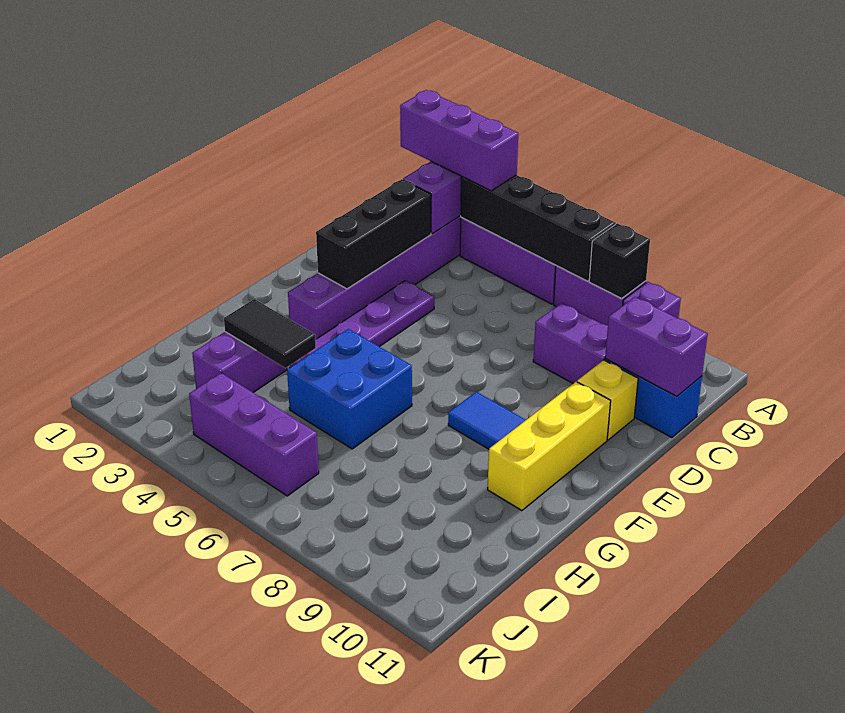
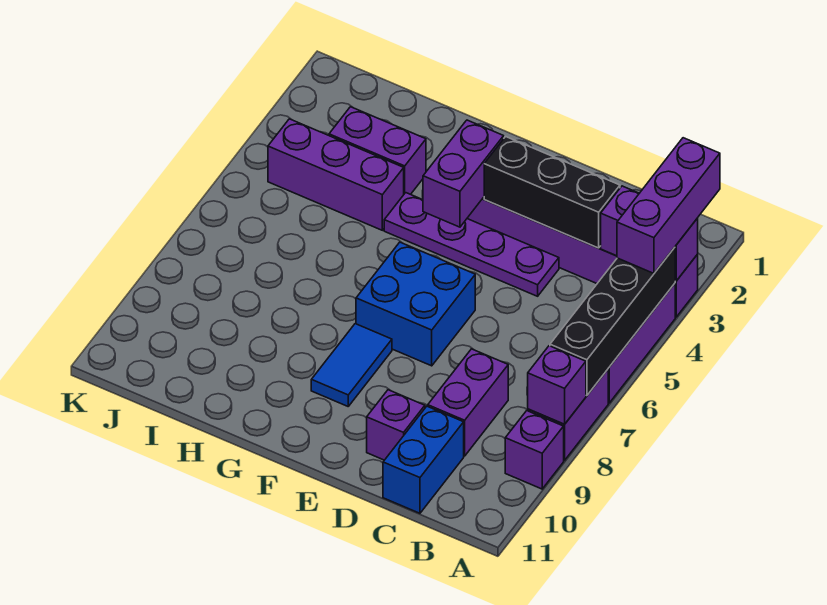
black 1x1 brick [589,223,650,299] -> purple 1x1 brick [528,346,586,424]
purple 1x2 brick [605,297,708,396] -> purple 1x2 brick moved to [423,120,504,227]
yellow 1x1 brick [577,360,638,440] -> purple 1x1 brick [367,390,425,460]
yellow 1x3 brick [488,382,611,511] -> none
blue 2x2 brick [287,329,412,449] -> blue 2x2 brick moved to [356,242,475,366]
black 1x2 tile [224,299,316,368] -> none
purple 1x3 brick [189,373,319,496] -> purple 1x3 brick turned to [268,119,404,230]

